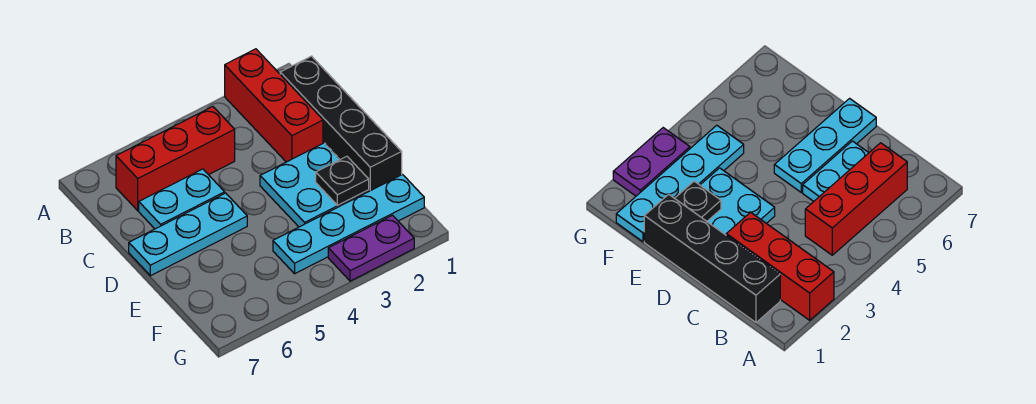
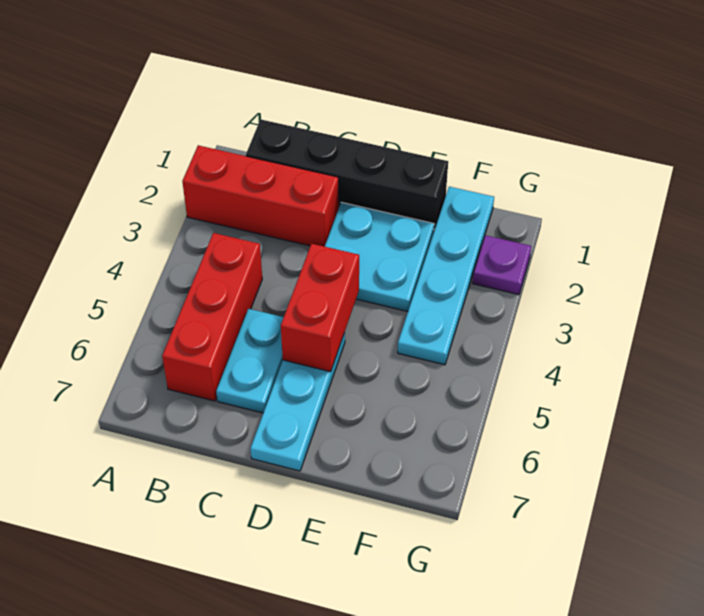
none -> red 1x2 brick [281,244,359,372]
black 1x1 plate [316,156,369,205] -> none
purple 1x2 plate [328,215,414,281] -> purple 1x1 plate [473,235,531,295]

